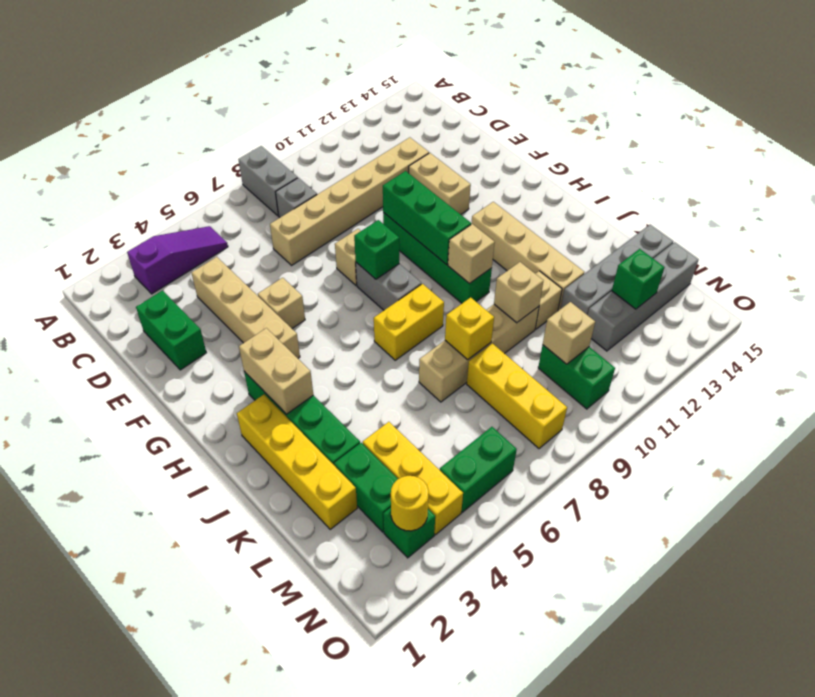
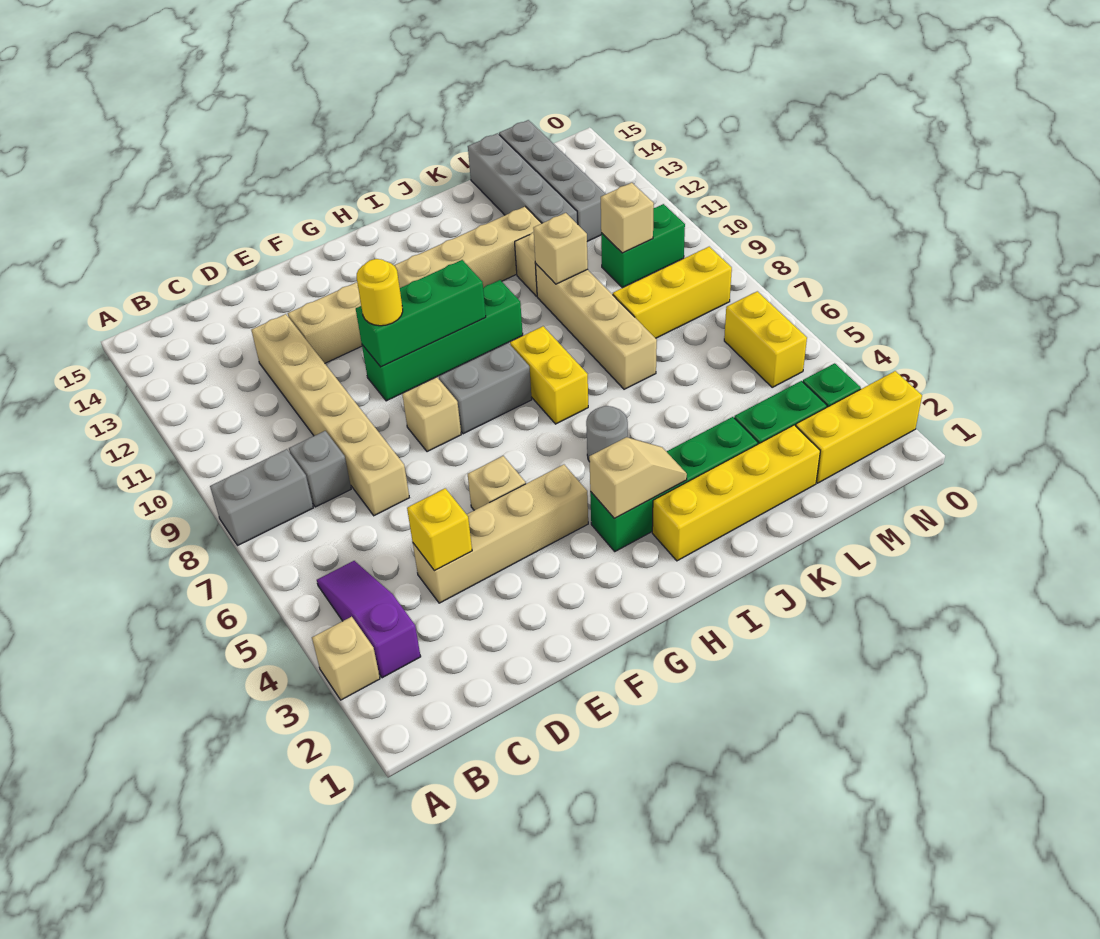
green 1x2 brick [136,291,206,370] -> none
green 1x1 brick [354,220,399,279] -> none
tan 1x2 brick [239,328,313,414] -> tan 1x2 slope [589,437,687,519]
none -> grey 1x1 round brick [586,406,628,462]
tan 1x1 brick [448,224,495,284] -> tan 1x1 brick moved to [312,617,380,700]
yellow 1x1 brick [445,297,494,359] -> yellow 1x1 brick moved to [407,488,472,571]
yellow 1x3 brick [363,422,463,535] -> yellow 1x3 brick moved to [796,371,922,483]
green 1x1 brick [612,249,664,309] -> none
yellow 1x1 round brick [391,476,429,531] -> yellow 1x1 round brick moved to [357,259,403,326]
green 1x2 brick [440,427,517,512] -> yellow 1x2 brick [724,291,807,387]

